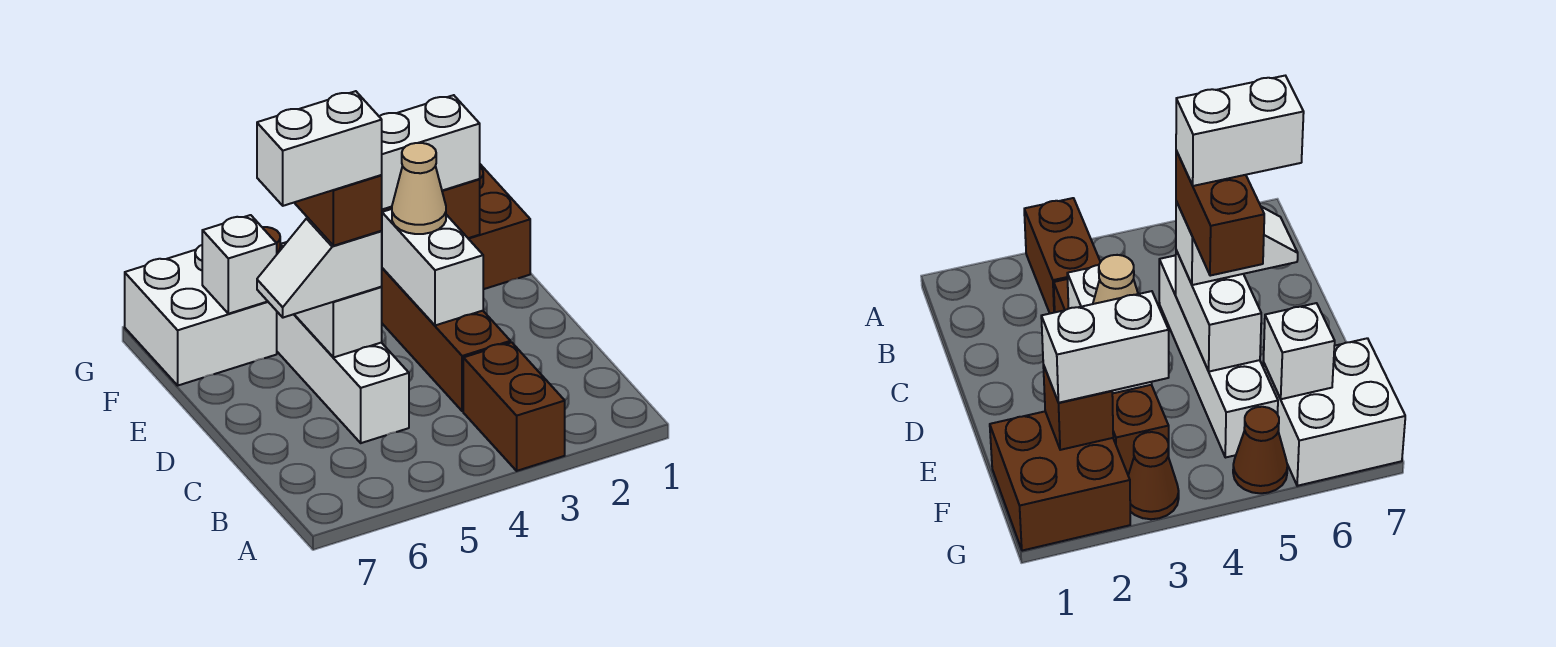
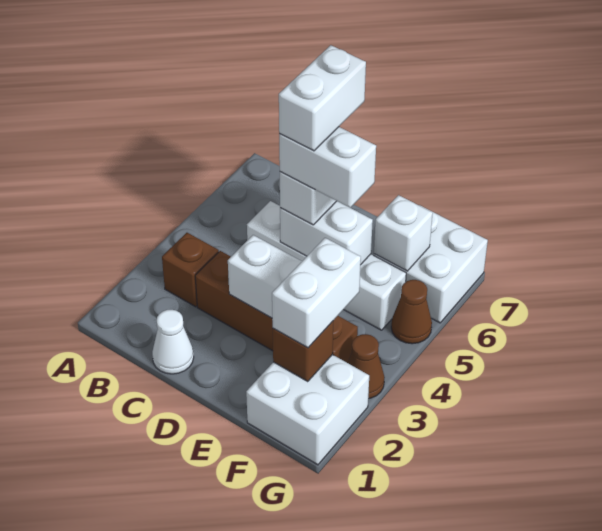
brown 1x2 brick [463,342,565,471] -> brown 1x1 brick [162,233,219,307]
none -> white 1x1 cone [152,310,194,374]
brown 1x2 brick [294,175,382,246] -> white 1x2 brick [279,127,376,208]
tan 1x1 cone [392,143,446,234] -> none
brown 2x2 brick [382,164,530,289] -> white 2x2 brick [246,355,369,465]

